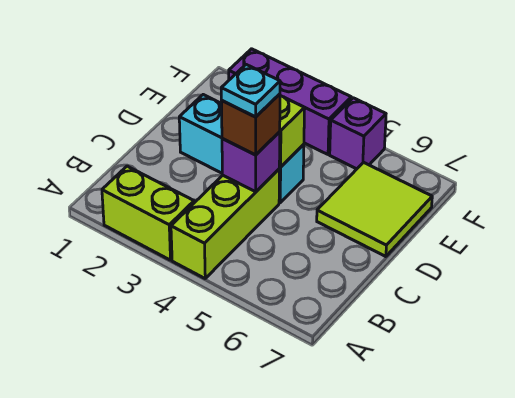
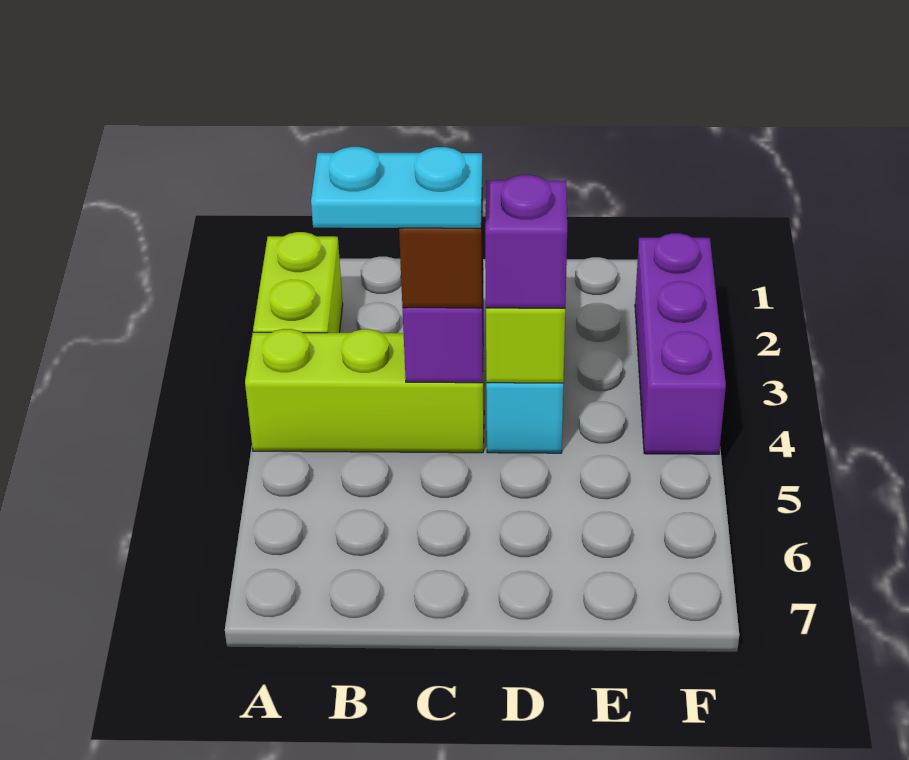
cyan 1x1 plate [221,65,280,117] -> cyan 1x2 plate [311,147,482,228]
lime 2x2 tile [317,162,432,257] -> none
purple 1x1 brick [330,98,386,169] -> purple 1x1 brick moved to [485,175,567,308]

